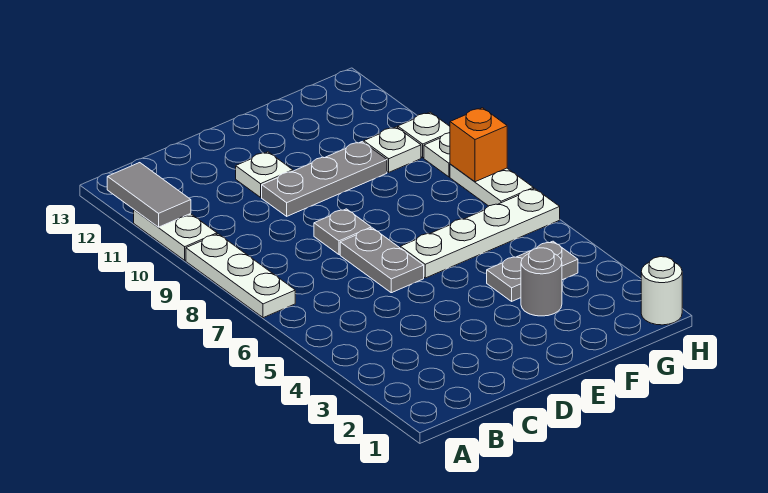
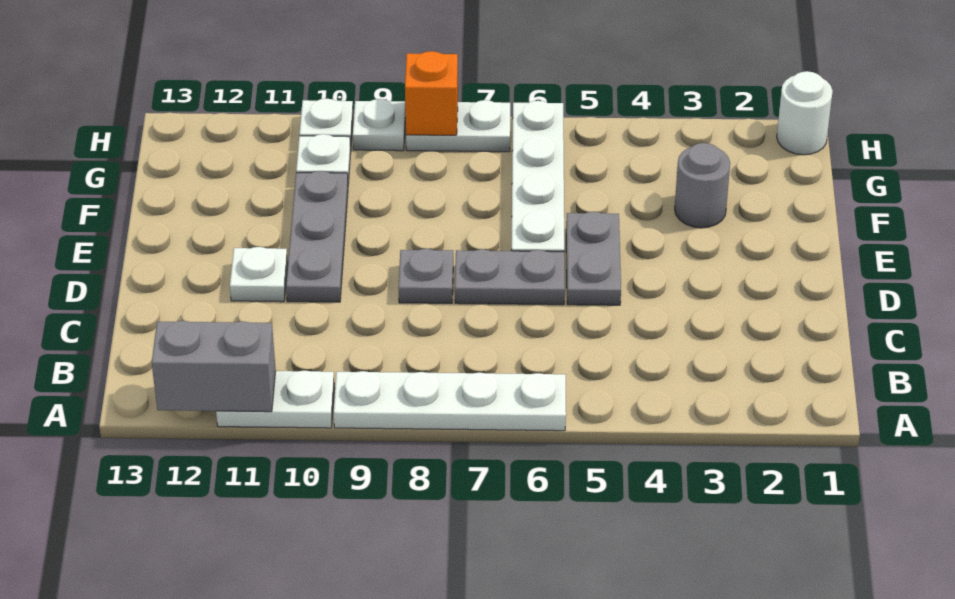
white 1x3 plate [186,234,295,318] -> white 1x4 plate [334,371,566,431]
grey 1x2 tile [107,163,191,227] -> grey 1x2 brick [152,321,276,412]
grey 1x2 plate [487,241,578,301] -> grey 1x2 plate moved to [566,212,621,305]

